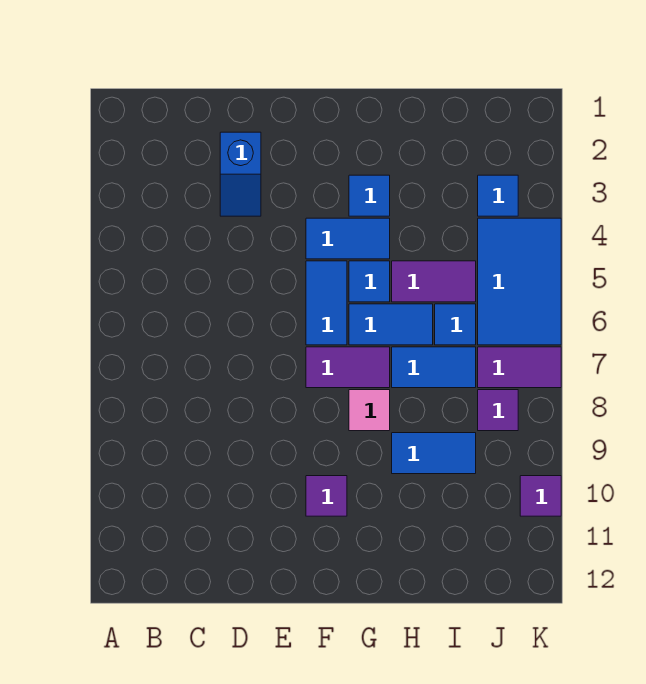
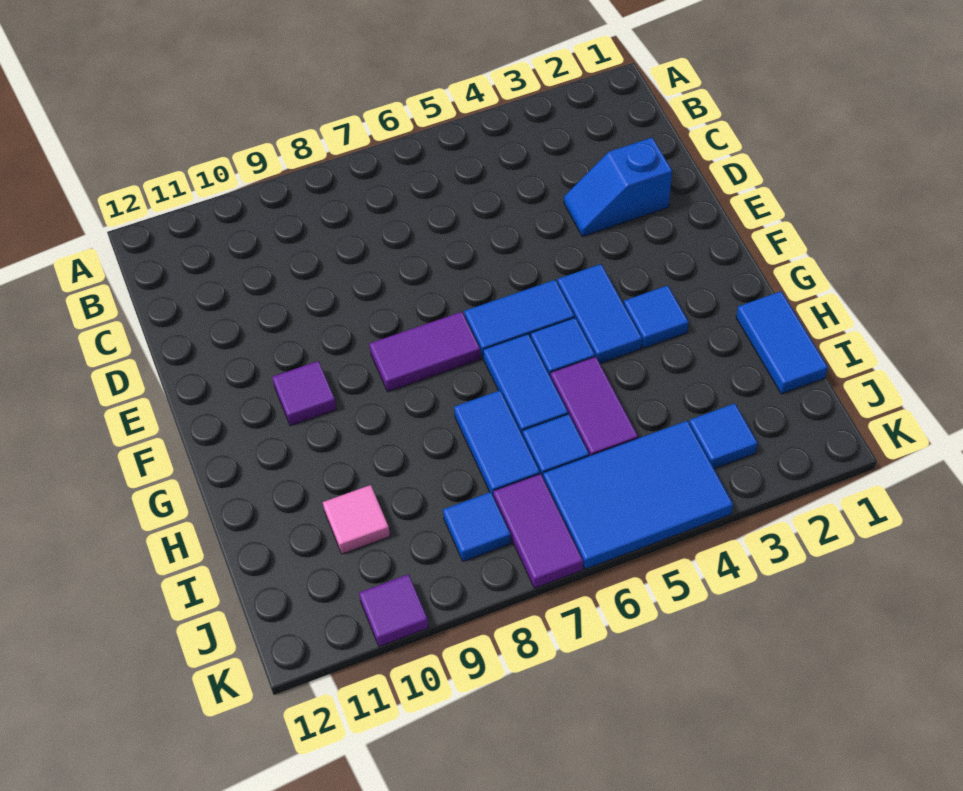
purple 1x2 tile [306,347,390,388] -> purple 1x2 tile turned to [369,312,481,392]
pink 1x1 tile [349,390,390,431] -> pink 1x1 tile moved to [323,485,390,554]
blue 1x2 tile [392,433,476,474] -> blue 1x2 tile moved to [736,291,828,394]
purple 1x1 tile [478,390,518,431] -> blue 1x1 tile [443,492,511,561]

